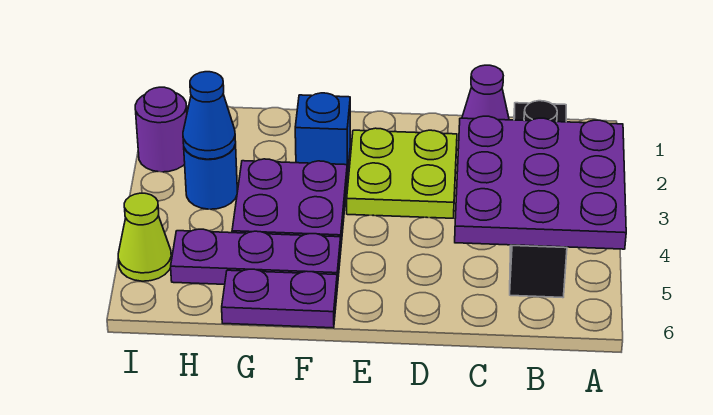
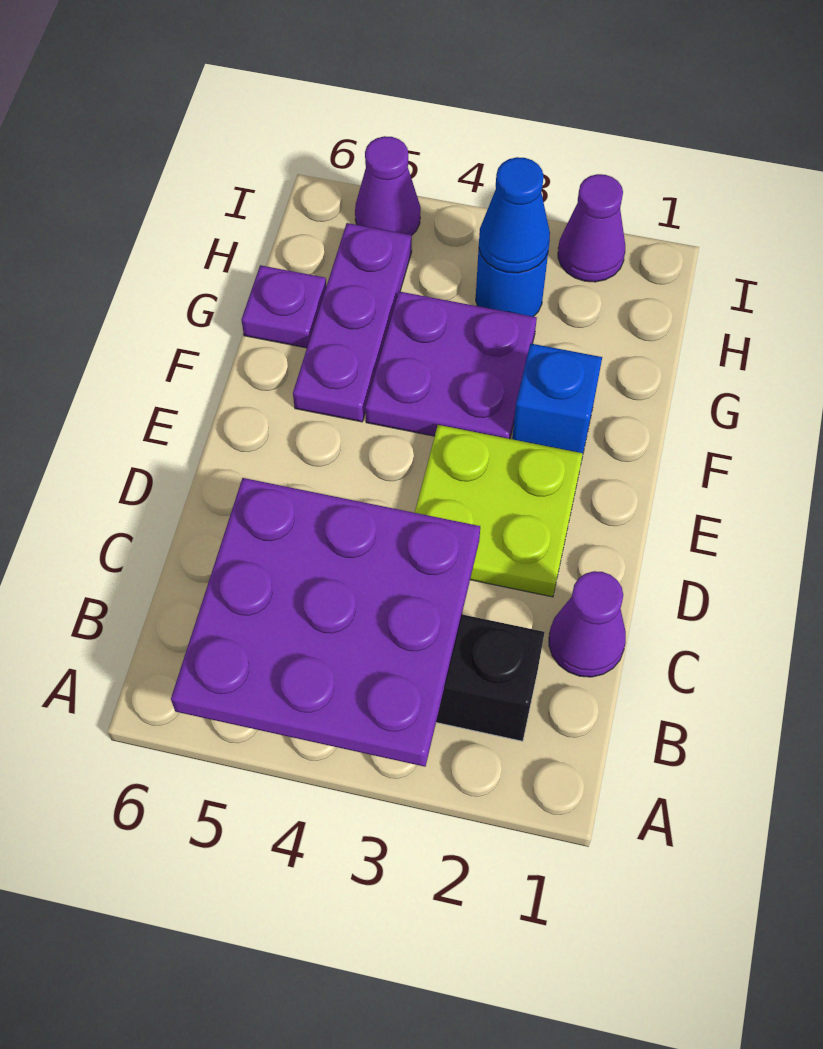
purple 1x2 plate [222,269,337,328] -> purple 1x1 plate [242,265,326,348]
purple 1x1 round brick [135,87,187,172] -> purple 1x1 cone [558,174,625,282]
lime 1x1 cone [118,193,172,281] -> purple 1x1 cone [355,136,421,235]

